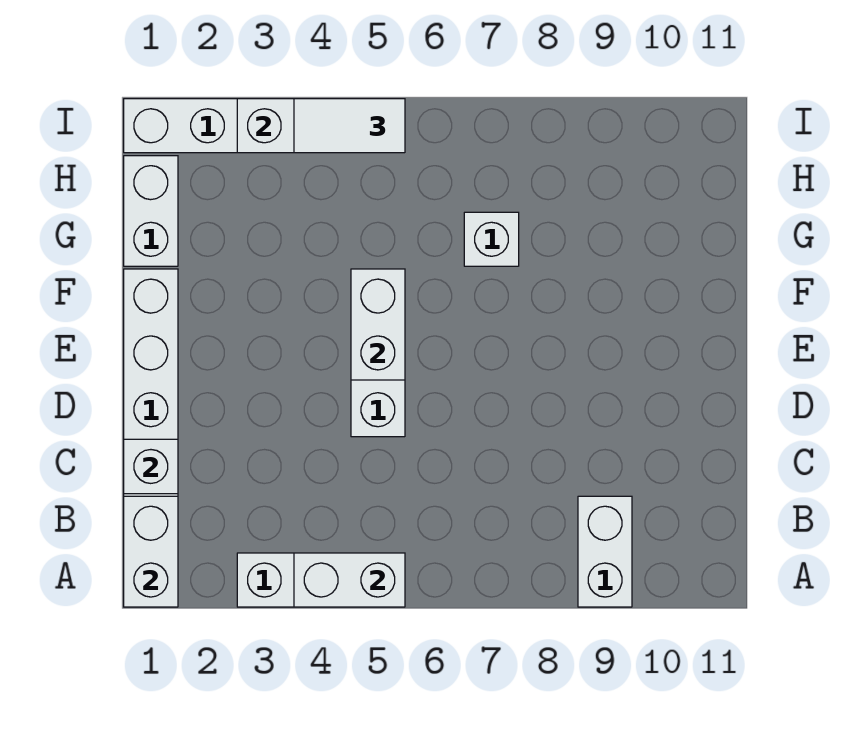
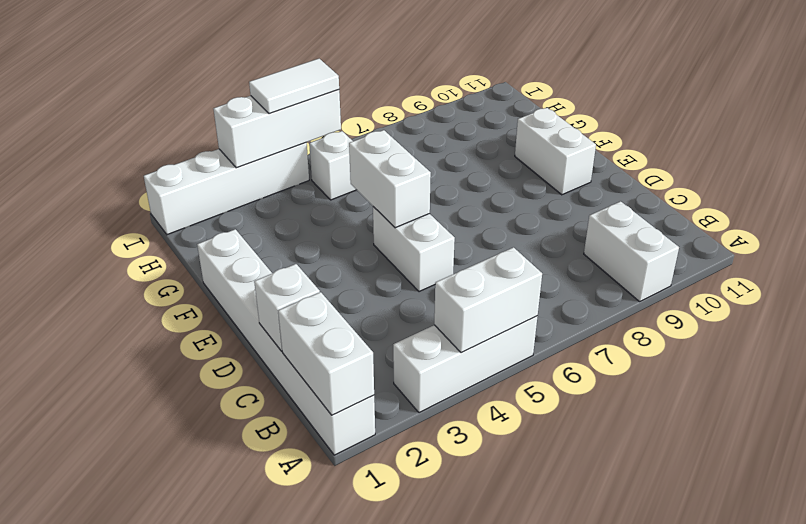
white 1x2 brick [124,156,178,266] -> white 1x2 brick moved to [515,108,596,195]
white 1x1 brick [464,212,519,266] -> white 1x1 brick moved to [309,131,356,200]

